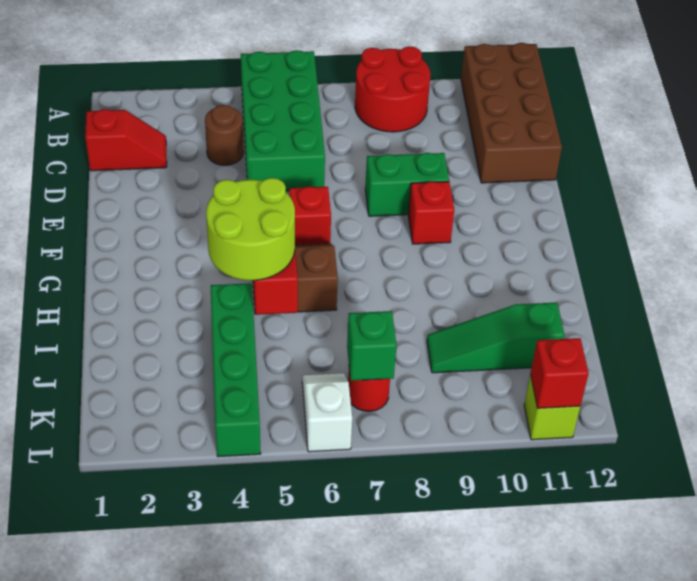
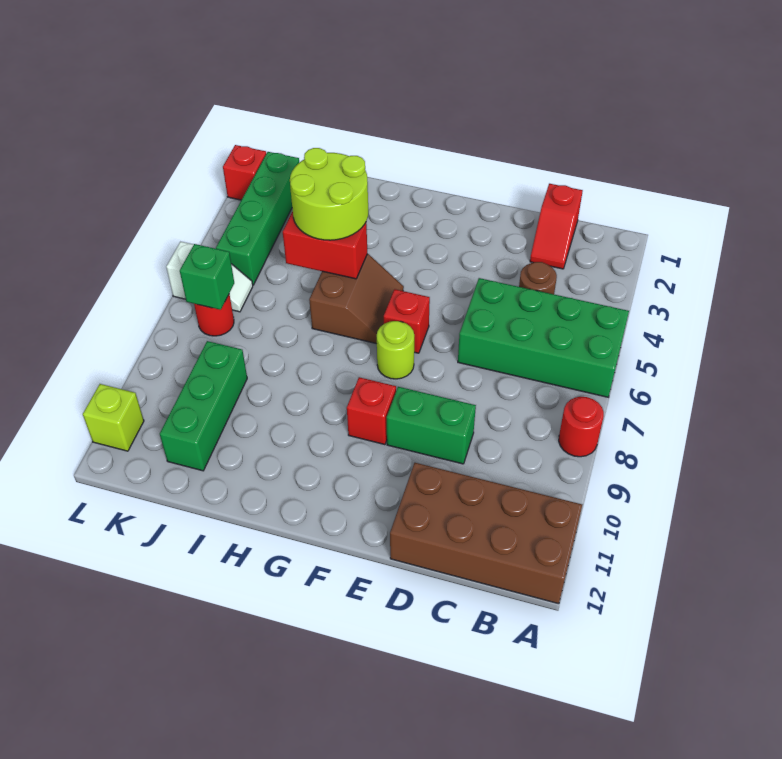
red 2x2 round brick [355,46,430,132] -> red 1x1 round brick [559,397,604,457]
green 1x2 brick [365,153,449,216] -> green 1x2 brick turned to [387,387,476,464]
none -> lime 1x1 round brick [377,321,414,379]
green 1x4 brick [211,283,261,457] -> green 1x4 brick turned to [216,152,299,285]
green 1x3 slope [427,303,564,373] -> green 1x3 brick [160,341,247,471]
red 1x1 brick [531,338,589,408] -> red 1x1 brick moved to [223,145,266,200]

